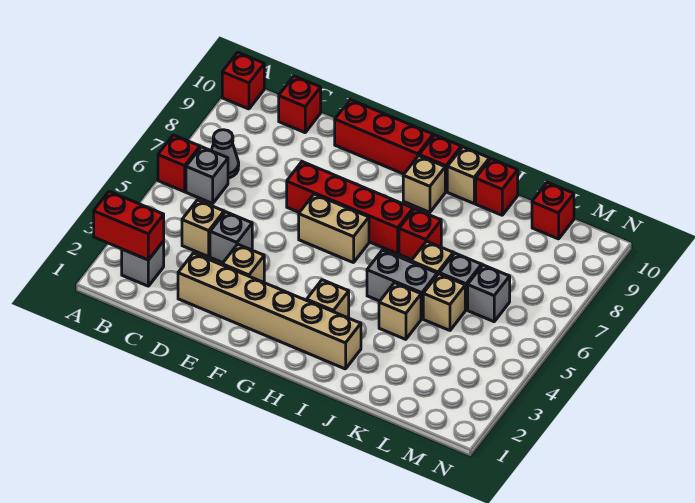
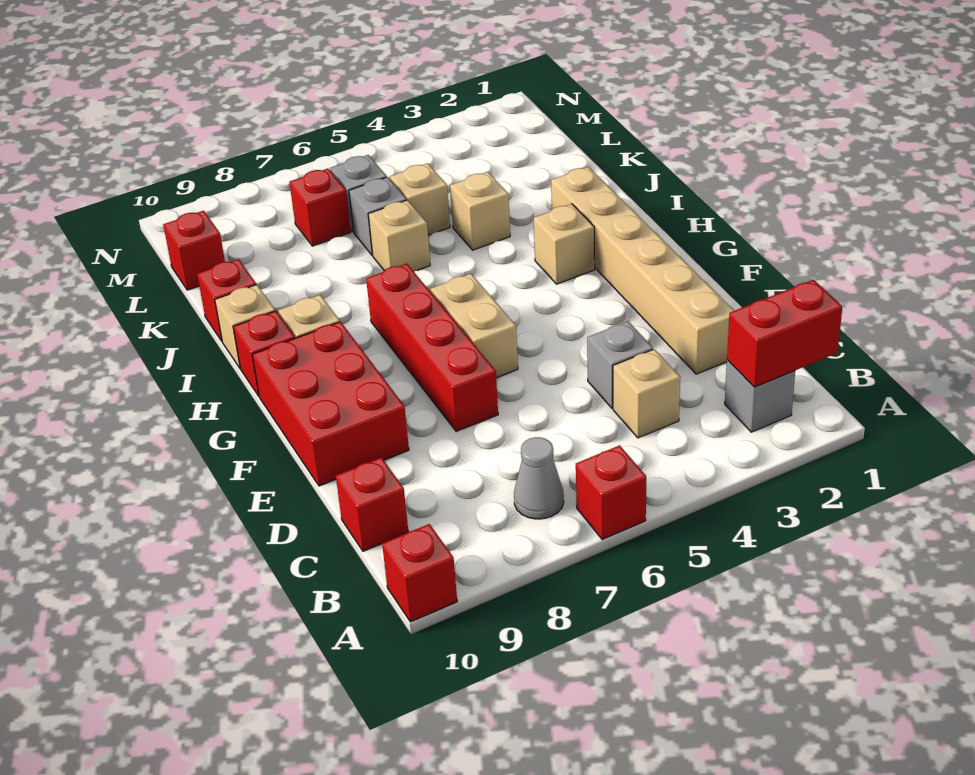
red 1x2 brick [94,191,164,260] -> red 1x2 brick turned to [727,280,842,387]
grey 1x1 brick [186,147,228,203] -> none
tan 1x1 brick [222,244,264,282] -> none
red 1x3 brick [335,100,433,174] -> red 2x3 brick [252,322,409,486]
grey 1x2 brick [367,250,437,319] -> none
red 1x1 brick [399,209,441,260] -> red 1x1 brick moved to [289,169,351,246]

